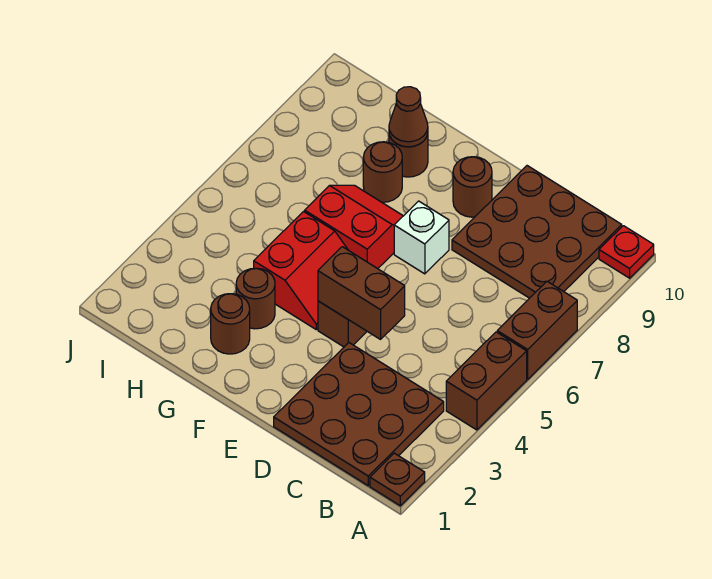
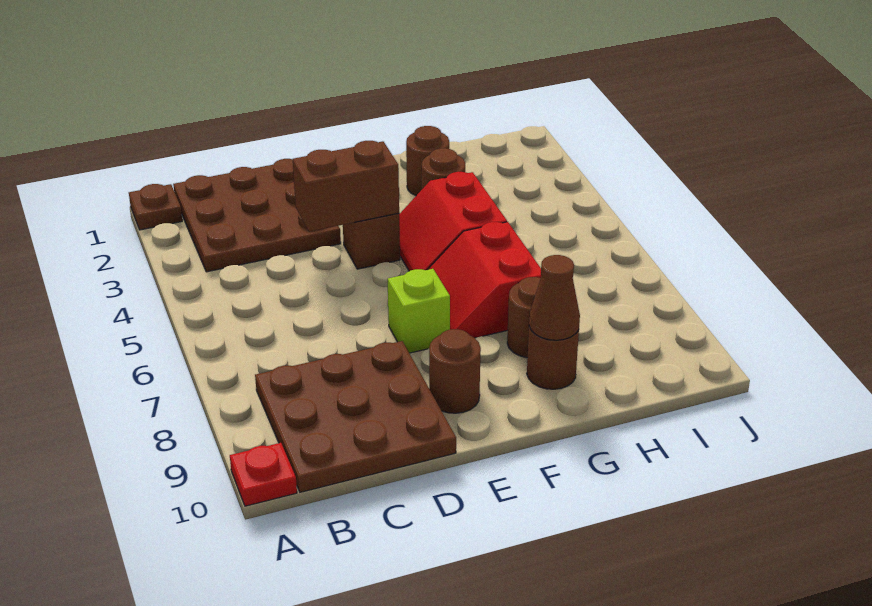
brown 1x2 brick [446,332,527,430] -> none
brown 1x2 brick [497,281,577,379] -> none
white 1x1 brick [394,201,449,274] -> lime 1x1 brick [388,269,450,353]
red 2x2 slope [305,185,403,269] -> red 2x2 slope turned to [428,222,541,338]

